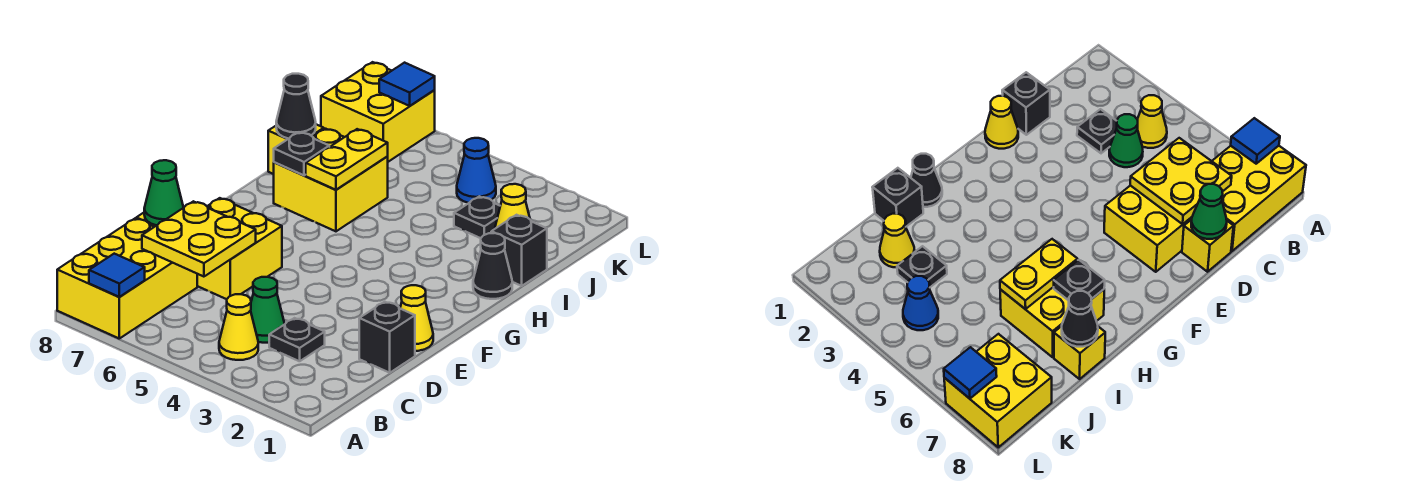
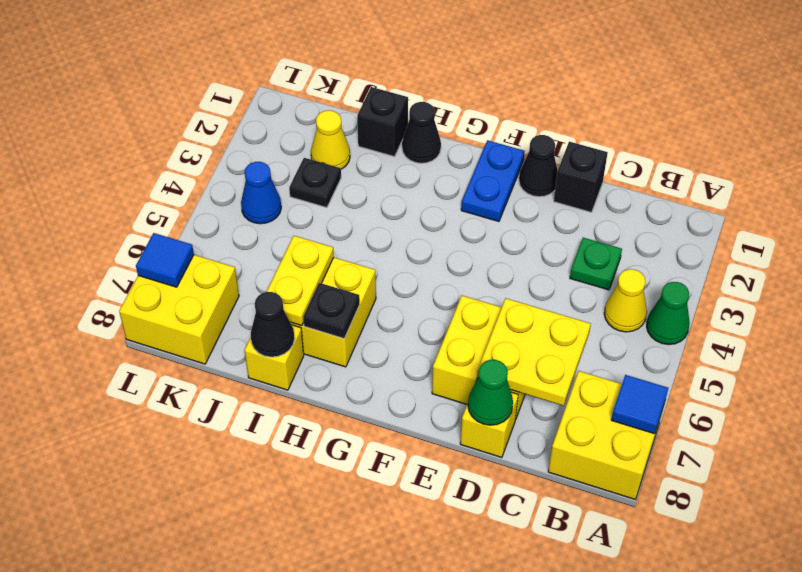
yellow 2x3 brick [57,218,197,338] -> yellow 2x2 brick [548,371,664,499]
black 1x1 plate [269,318,325,361] -> green 1x1 plate [570,238,622,290]
green 1x1 cone [251,277,284,343] -> green 1x1 cone moved to [647,282,690,345]
yellow 1x1 cone [400,285,433,351] -> black 1x1 cone [519,135,558,197]
none -> blue 1x2 plate [461,140,525,221]
yellow 1x2 plate [306,129,388,190] -> yellow 1x2 plate turned to [267,236,334,326]

